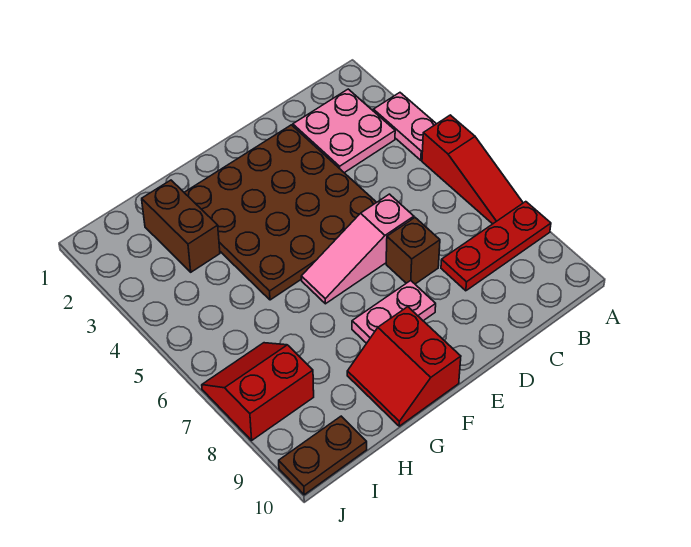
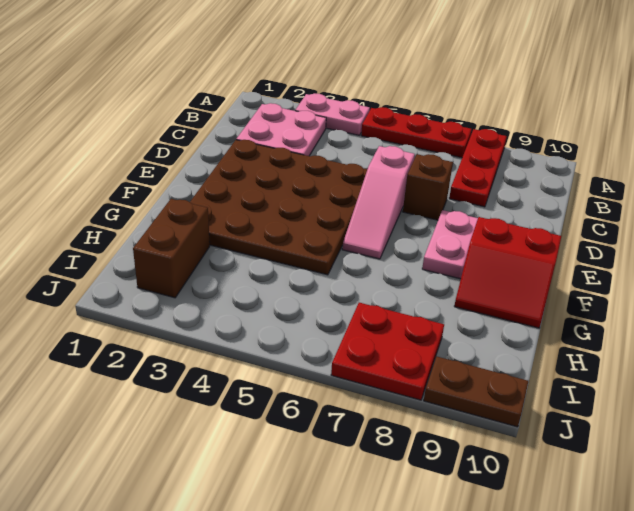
red 1x3 slope [422,115,523,224] -> red 1x3 plate [361,107,472,158]
brown 1x2 brick [142,180,220,272] -> brown 1x2 brick turned to [133,199,210,298]
red 2x2 slope [202,343,314,440] -> red 2x2 plate [331,303,444,400]
brown 1x2 plate [279,416,367,495] -> brown 1x2 plate turned to [424,356,528,427]

